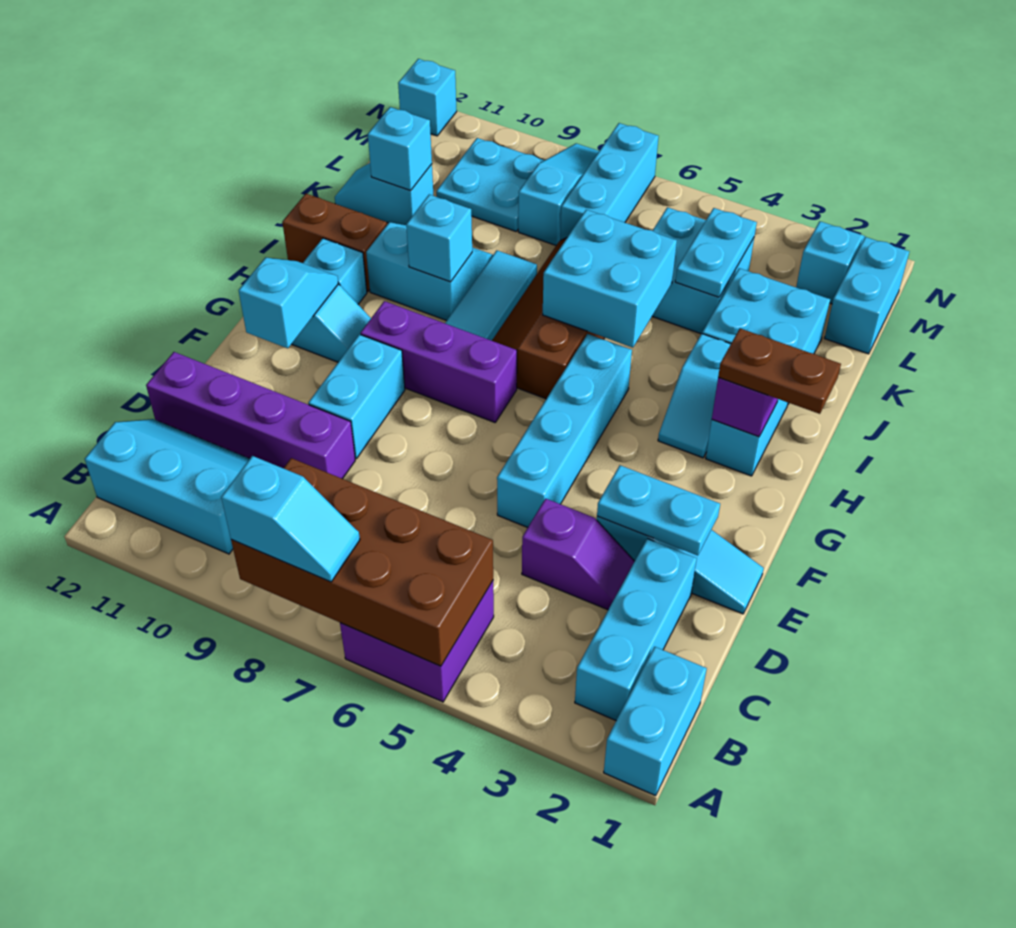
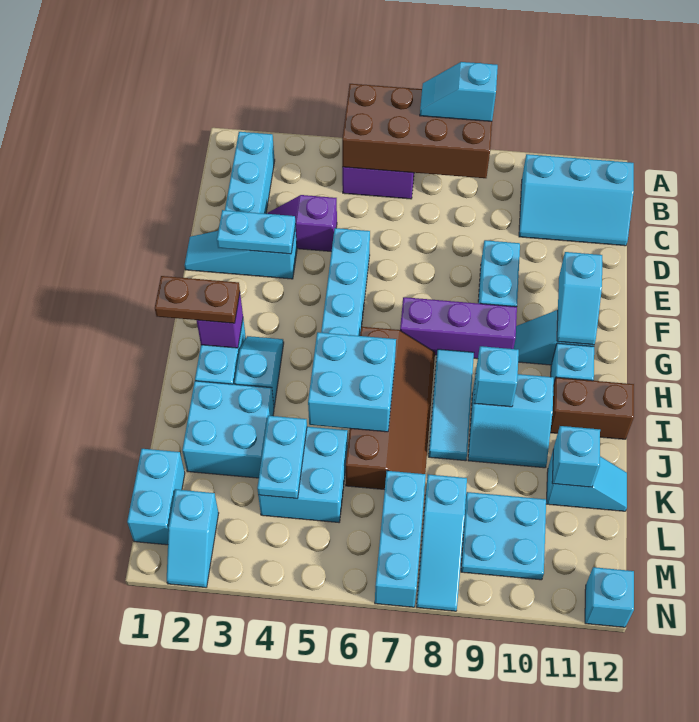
cyan 1x2 brick [604,647,707,796] -> none
purple 1x4 brick [146,352,355,479] -> none

